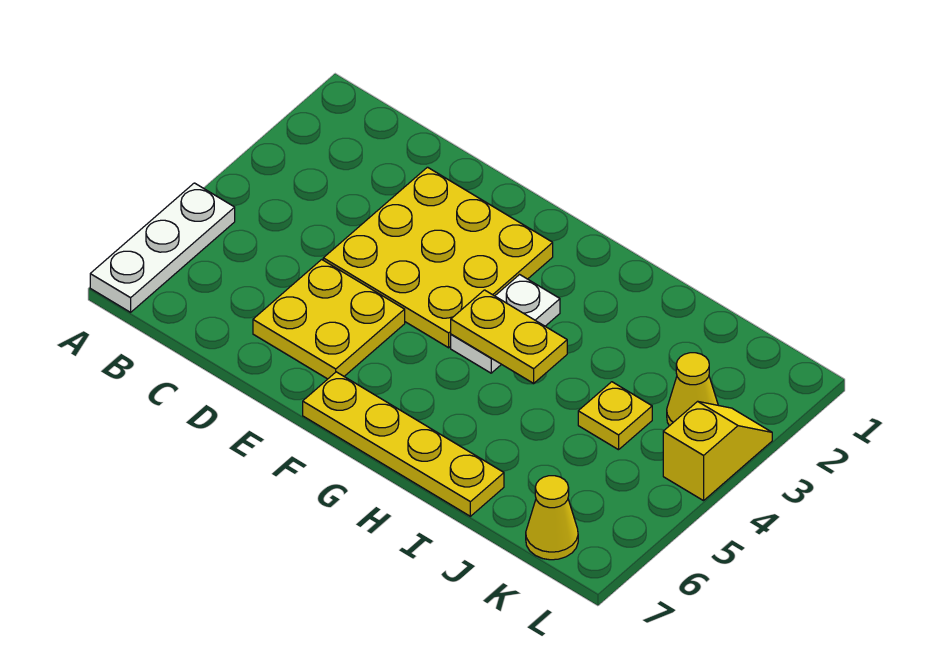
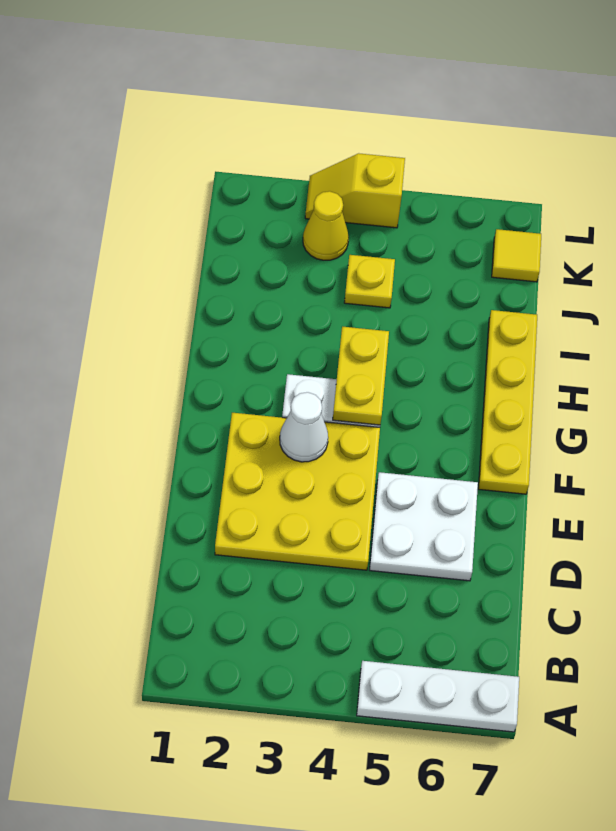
yellow 2x2 plate [253,260,405,379] -> white 2x2 plate [370,472,478,581]
none -> white 1x1 cone [280,392,328,462]
yellow 1x1 cone [526,476,578,560] -> yellow 1x1 tile [492,229,541,282]

